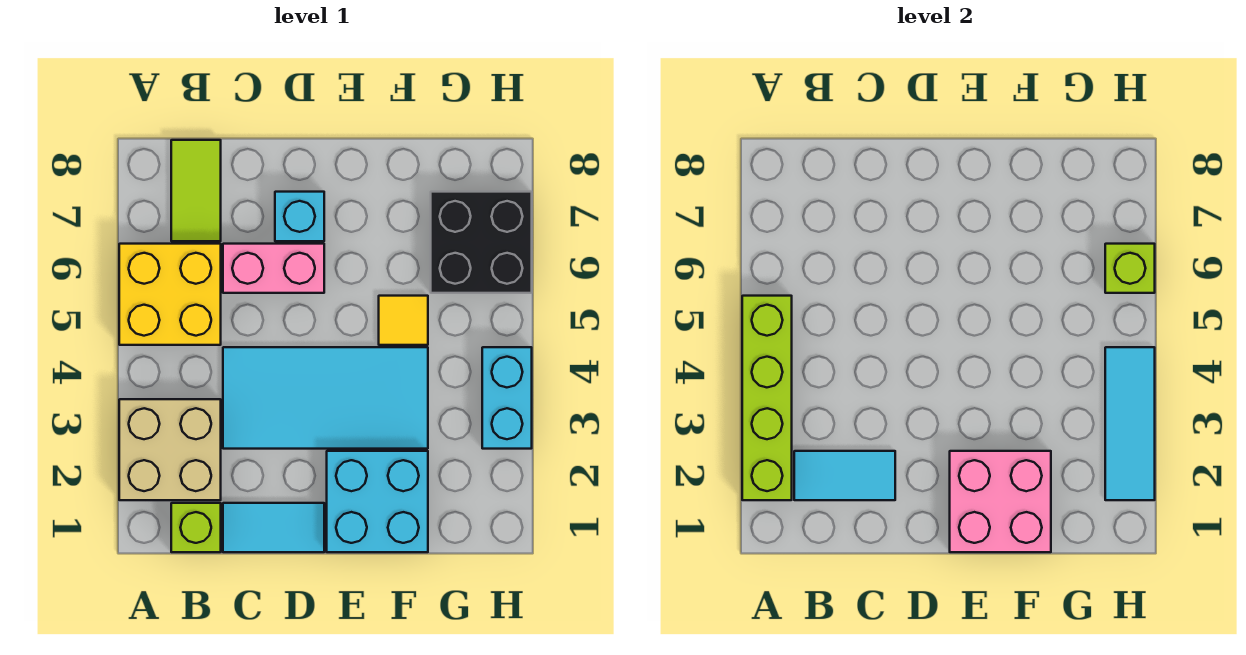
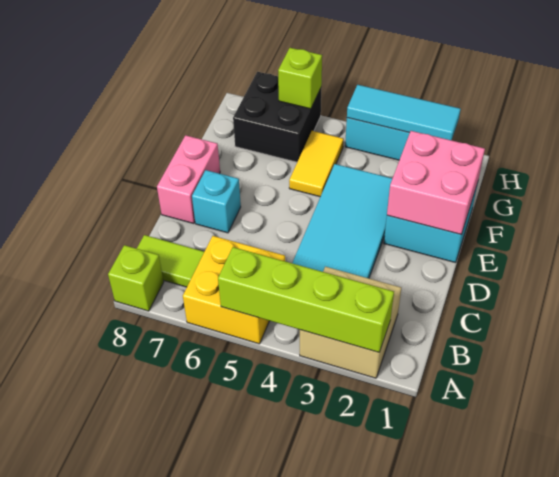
lime 1x1 brick [171,503,221,552] -> lime 1x1 brick moved to [108,245,164,311]
cyan 1x2 tile [794,451,895,500] -> none
cyan 1x2 tile [223,503,324,552] -> none
pink 1x2 brick [223,244,324,293] -> pink 1x2 brick moved to [157,135,220,223]
yellow 1x1 tile [379,296,428,345] -> yellow 1x2 tile [289,131,344,197]

